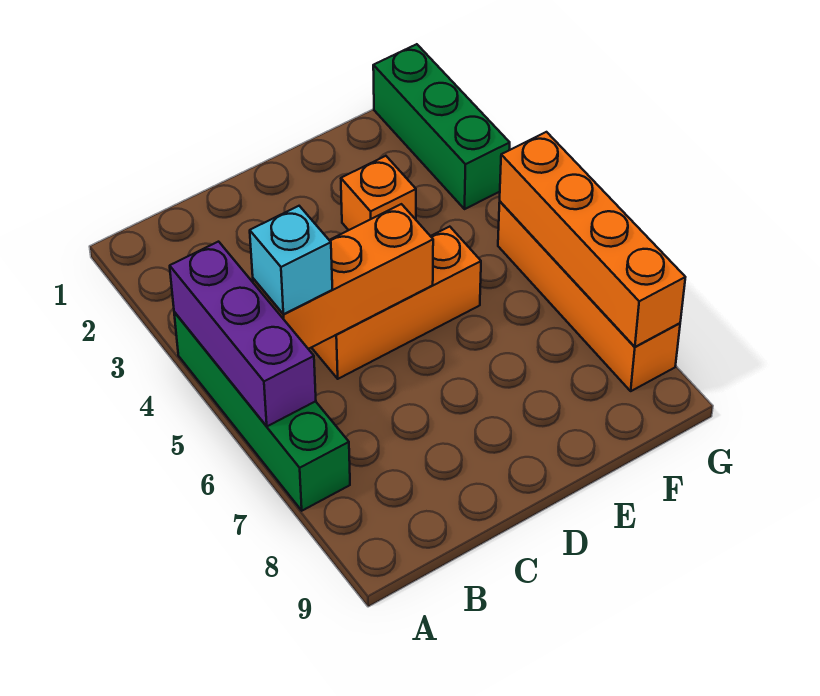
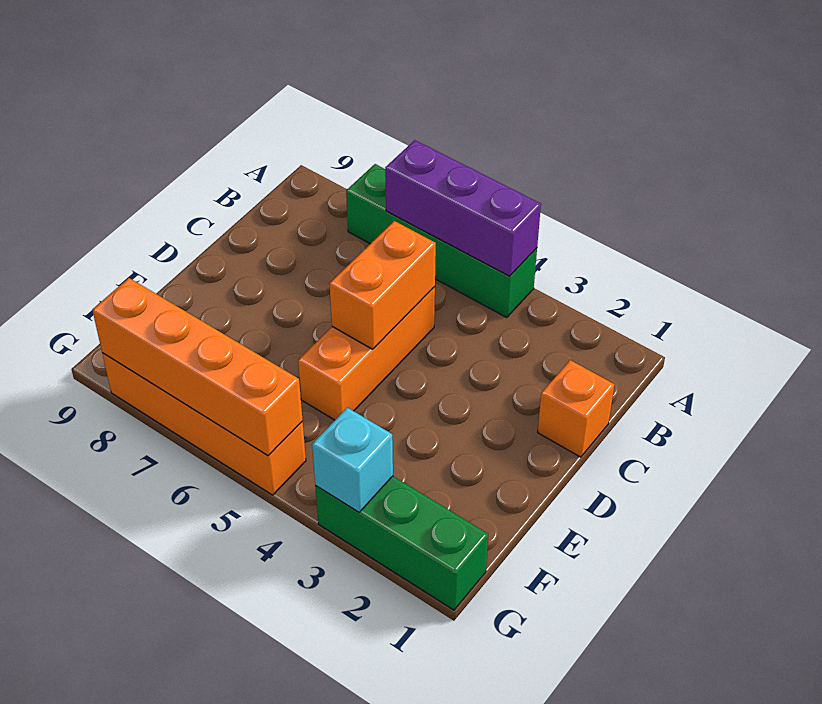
orange 1x3 brick [253,204,433,349] -> orange 1x2 brick [329,221,436,349]
cyan 1x1 brick [250,206,332,314] -> cyan 1x1 brick moved to [312,408,393,512]
orange 1x1 brick [341,156,416,230] -> orange 1x1 brick moved to [537,360,614,457]

